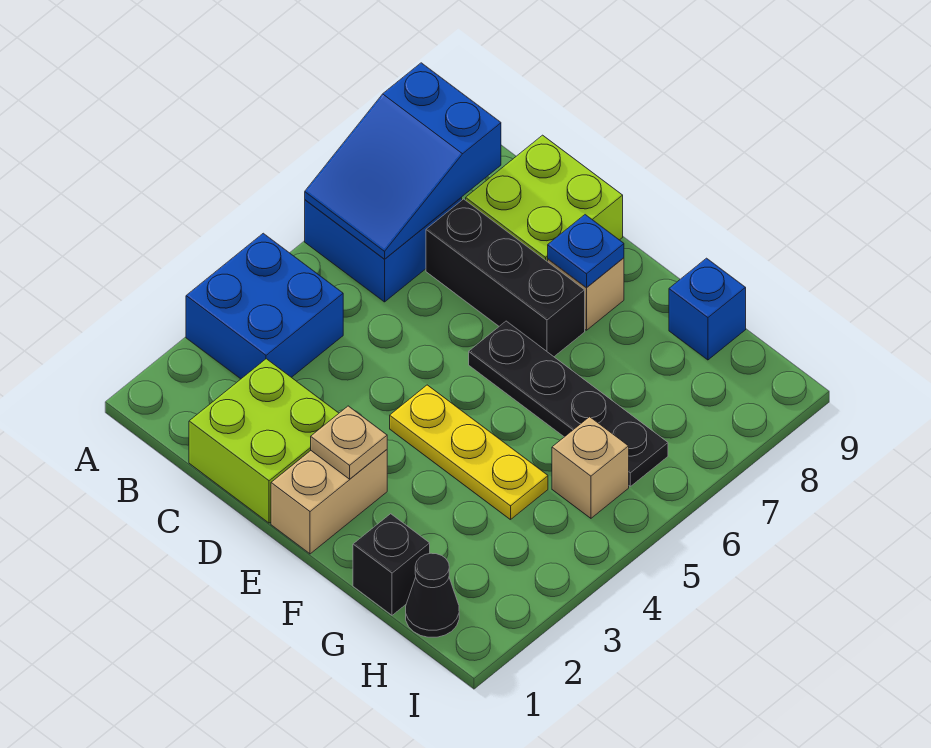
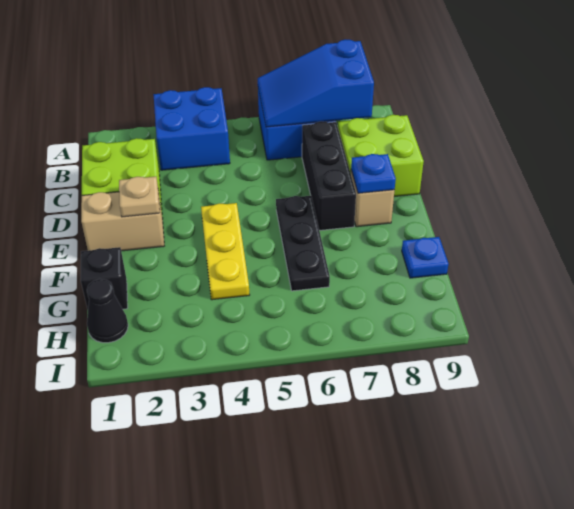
black 1x4 plate [469,321,668,486] -> black 1x3 plate [276,196,330,291]
blue 1x1 brick [669,258,746,360] -> blue 1x1 plate [402,237,448,278]
tan 1x1 brick [552,417,629,518] -> none

